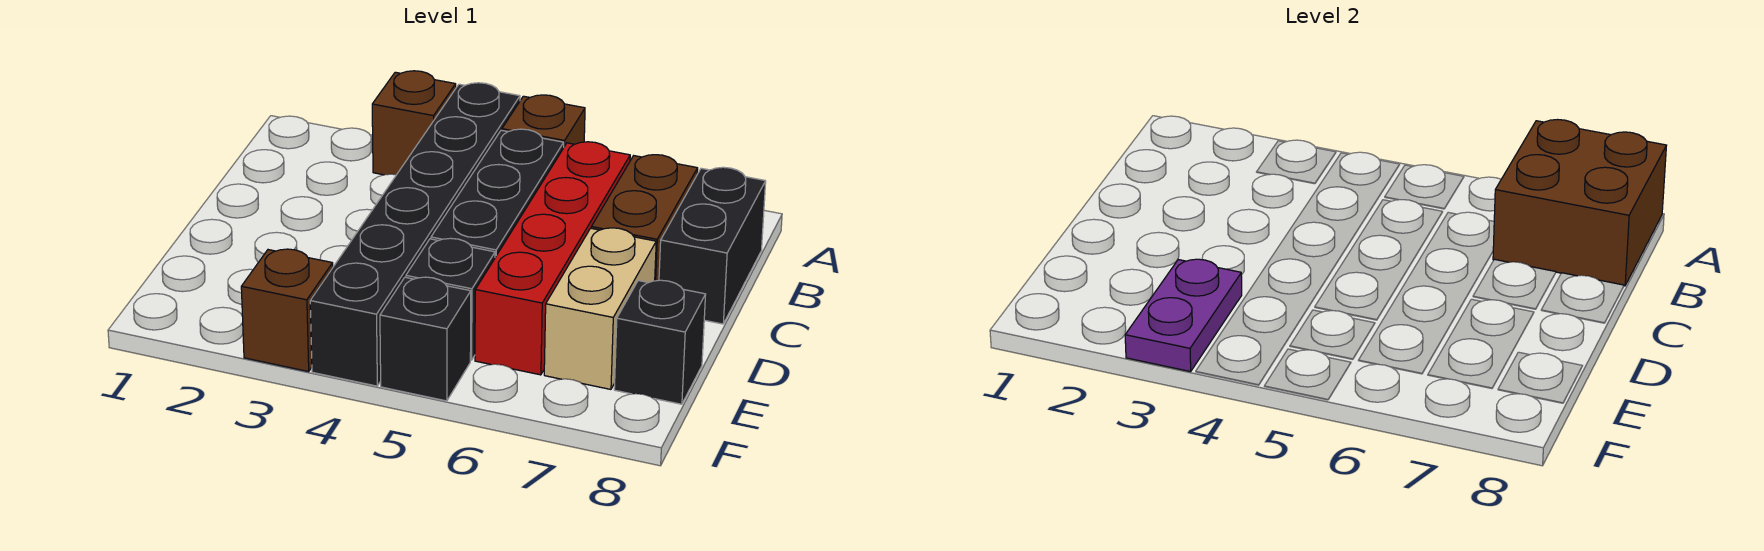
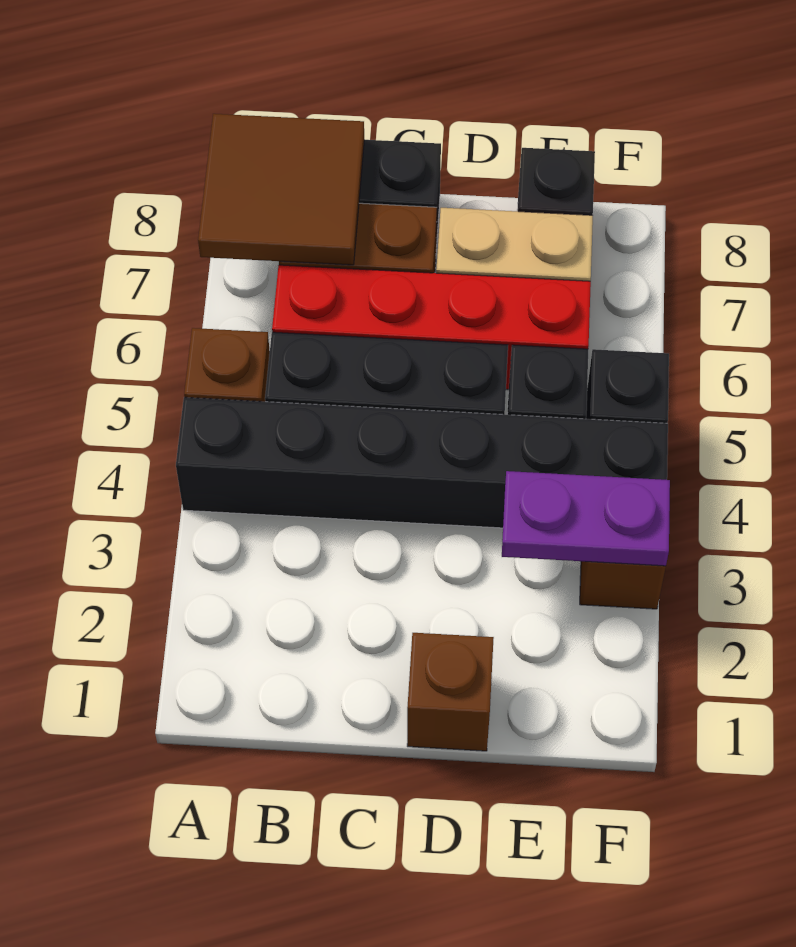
brown 1x1 brick [372,71,456,175] -> brown 1x1 brick moved to [407,633,494,751]
brown 2x2 brick [1493,120,1667,286] -> brown 2x2 tile [198,114,364,265]

